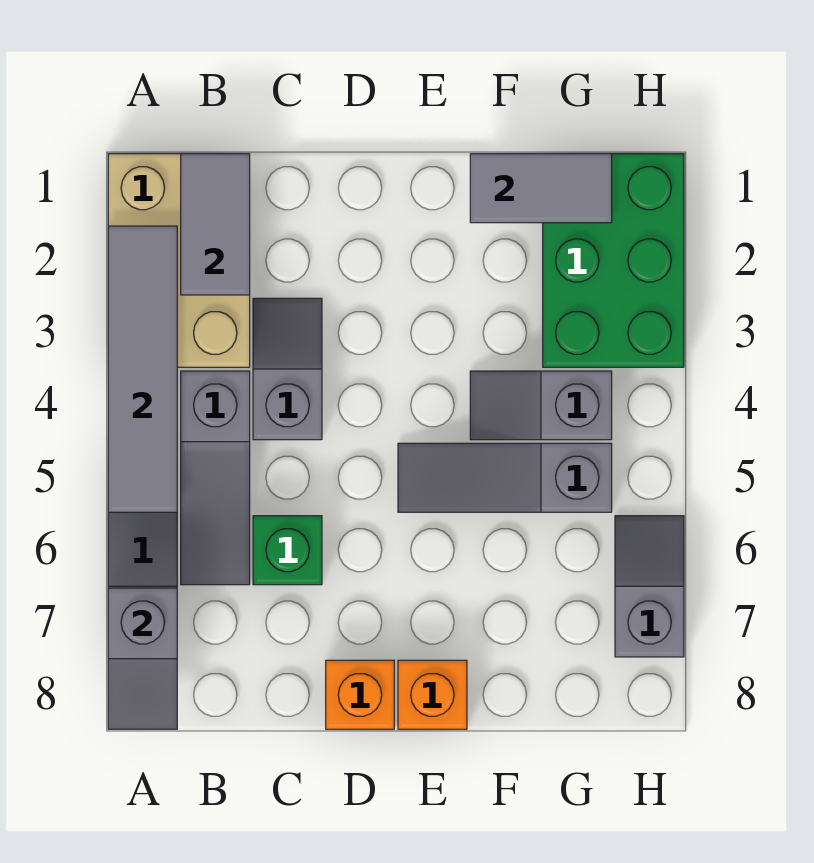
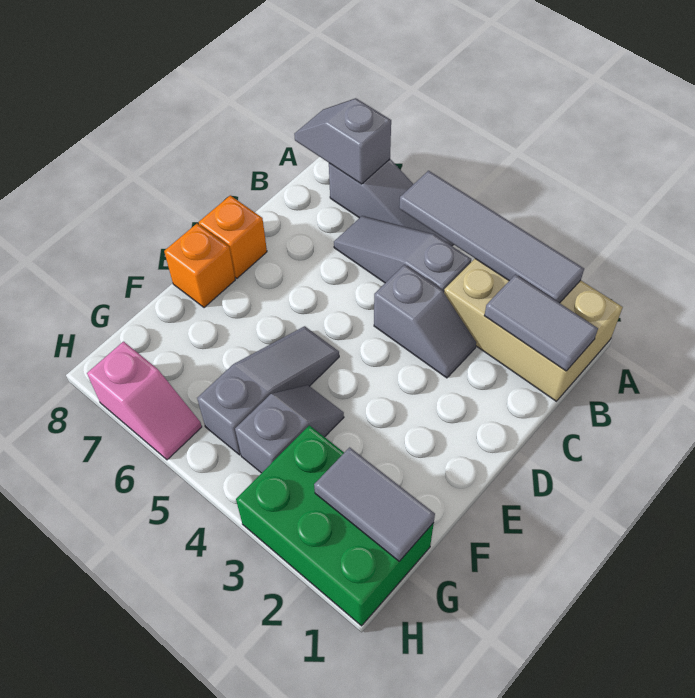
green 1x1 brick [253,516,322,585] -> none
grey 1x2 tile [470,154,612,223] -> grey 1x2 tile turned to [314,447,435,561]
grey 1x2 slope [615,516,684,657] -> pink 1x2 slope [87,342,202,460]

